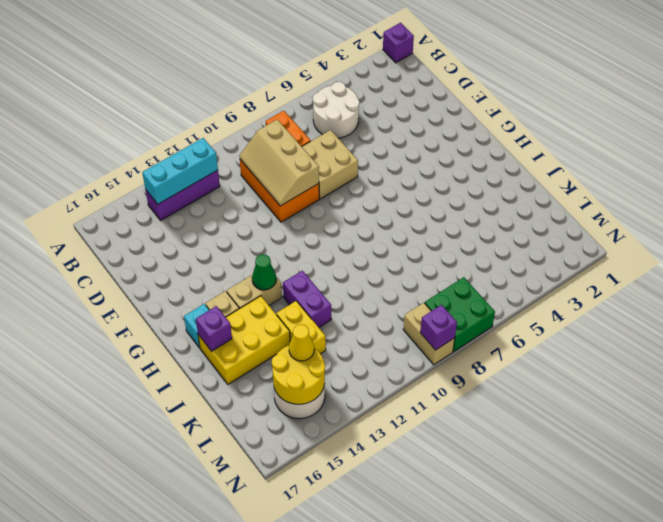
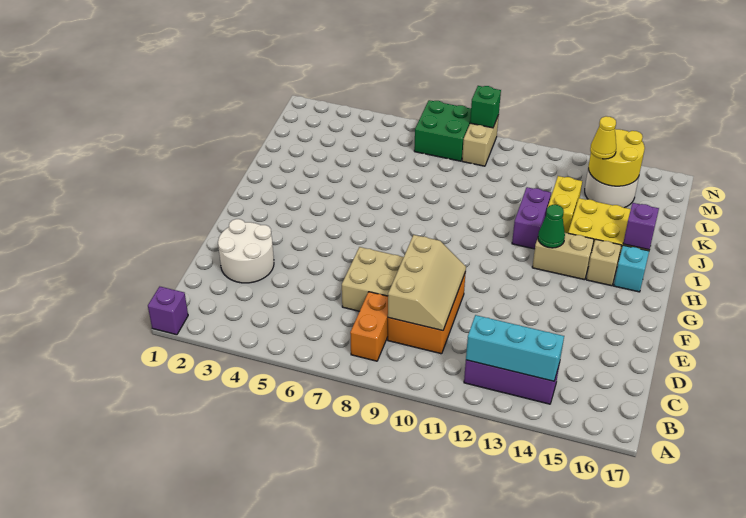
white 2x2 round brick [313,82,359,138] -> white 2x2 round brick moved to [218,219,274,283]
purple 1x1 brick [420,305,457,350] -> green 1x1 brick [470,86,501,128]

